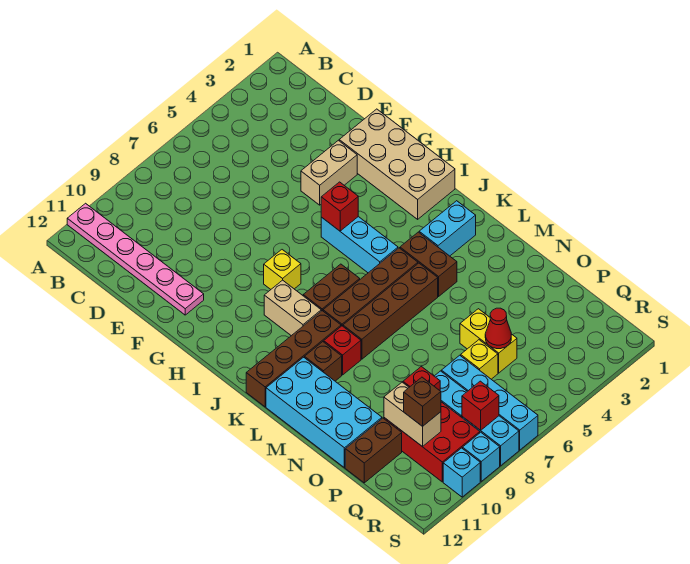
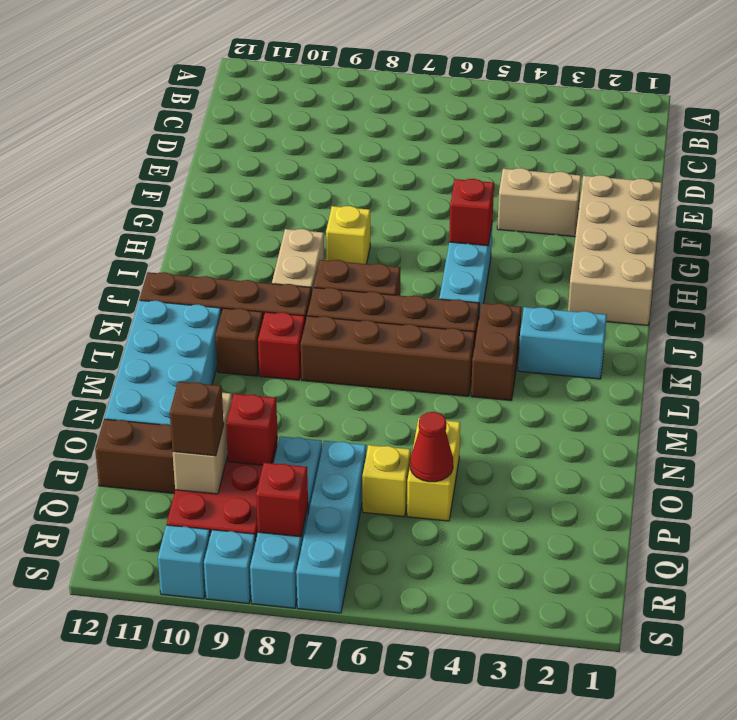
pink 1x6 plate [67,203,204,315] -> none

